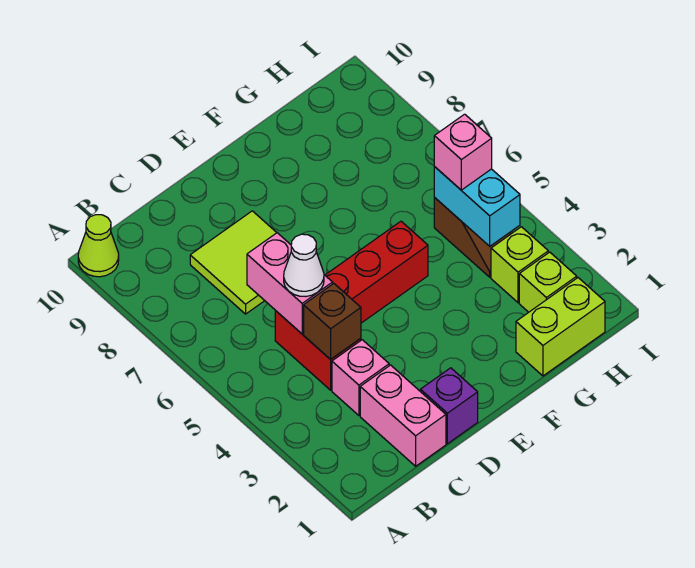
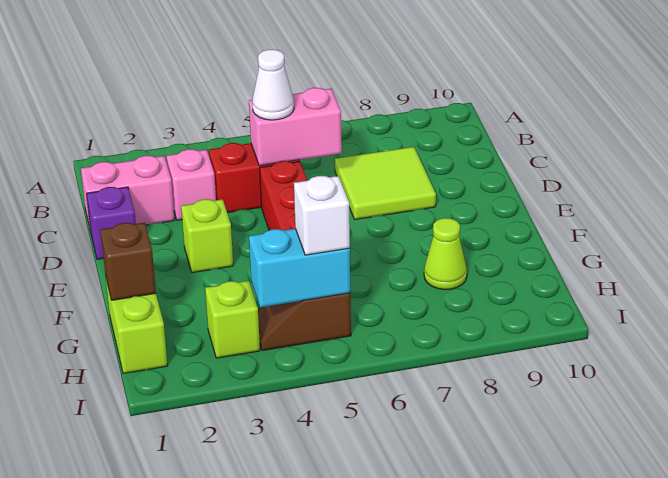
lime 1x1 cone [78,215,119,277] -> lime 1x1 cone moved to [424,218,467,290]
brown 1x1 brick [304,284,361,359] -> brown 1x1 brick moved to [101,223,156,300]
lime 1x1 brick [519,252,577,312] -> lime 1x1 brick moved to [181,199,233,273]
pink 1x1 brick [434,114,492,190] -> white 1x1 brick [294,176,350,255]

